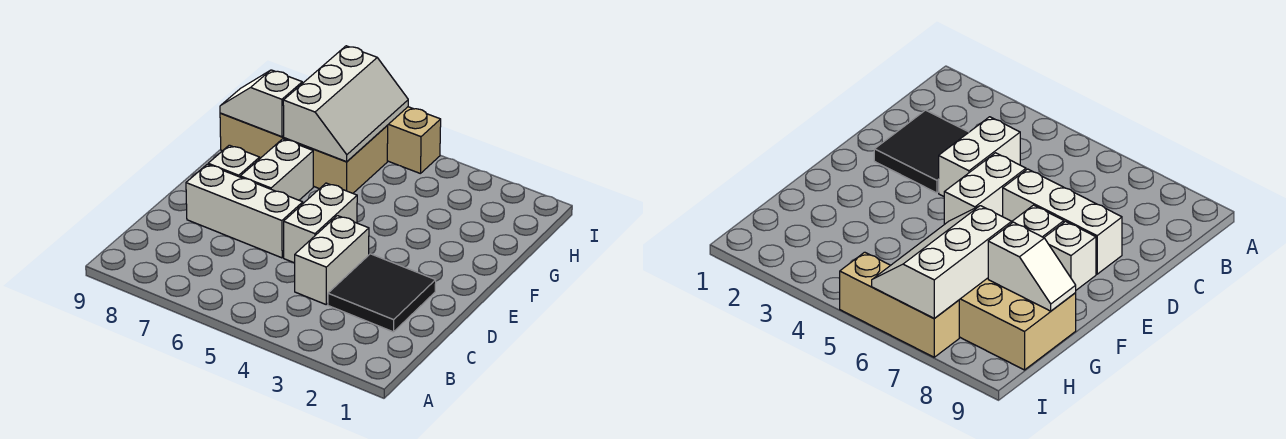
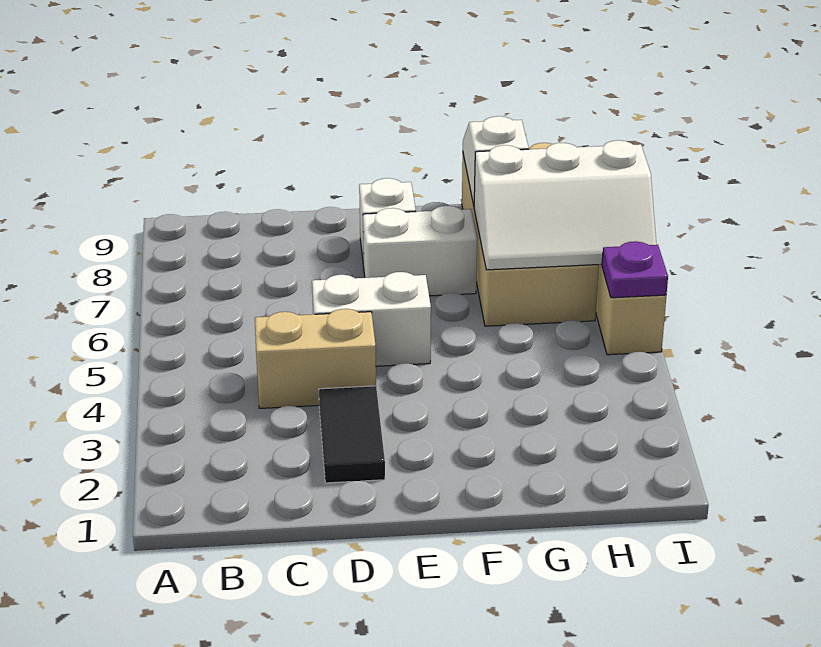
black 2x2 tile [328,254,436,332] -> black 1x2 tile [319,386,385,483]
white 1x2 brick [295,216,369,304] -> tan 1x2 brick [255,309,376,408]
white 1x3 brick [186,164,303,258] -> none
none -> purple 1x1 plate [602,241,668,298]

